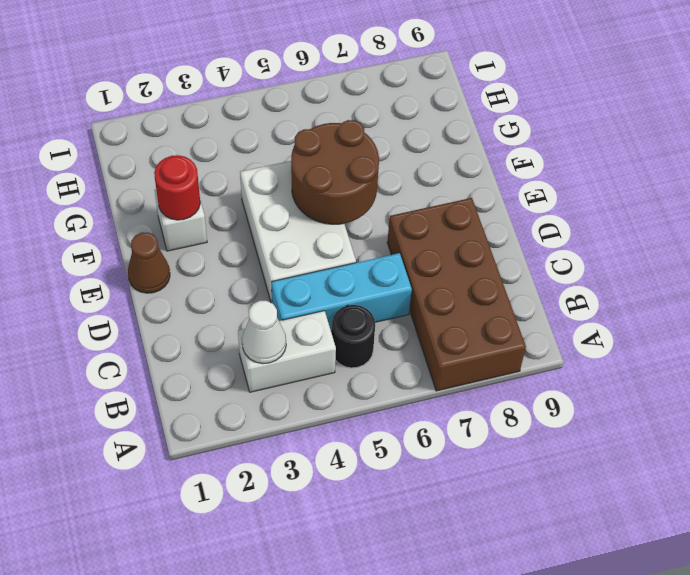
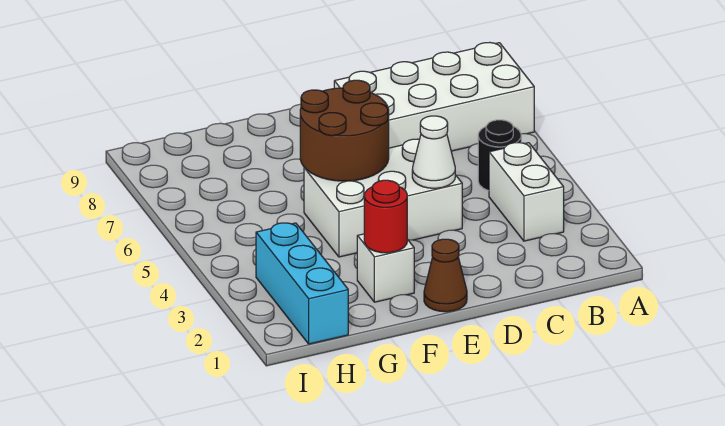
brown 2x4 brick [387,198,526,391] -> white 2x4 brick [334,42,534,151]
white 1x1 cone [242,301,286,364] -> white 1x1 cone moved to [412,116,455,188]
cyan 1x3 brick [272,253,412,330] -> cyan 1x3 brick moved to [256,223,348,344]

